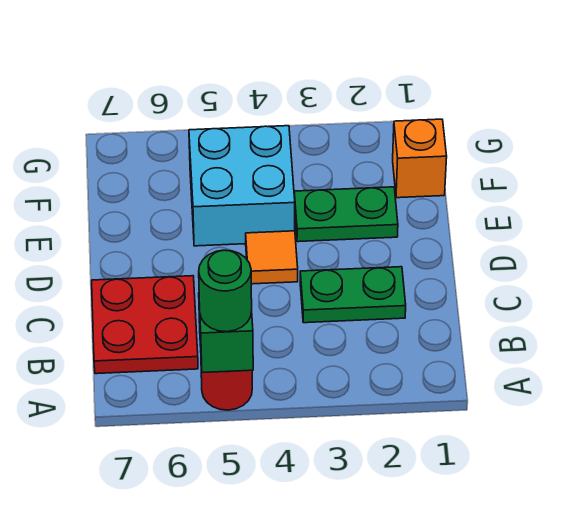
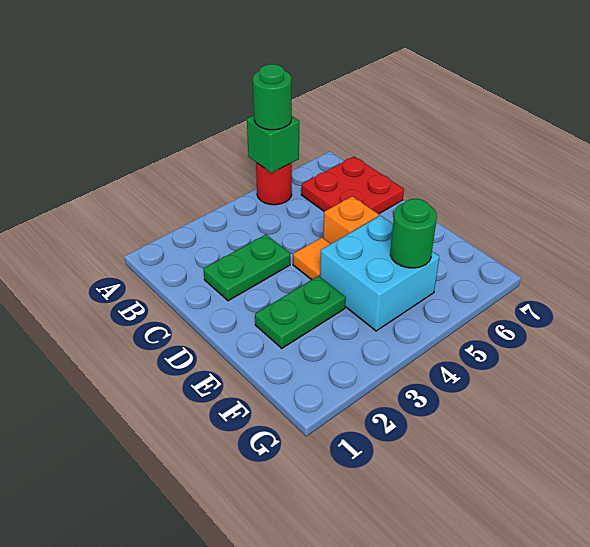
orange 1x1 brick [393,119,447,198] -> orange 1x1 brick moved to [323,196,379,244]
none -> green 1x1 round brick [390,199,437,268]

